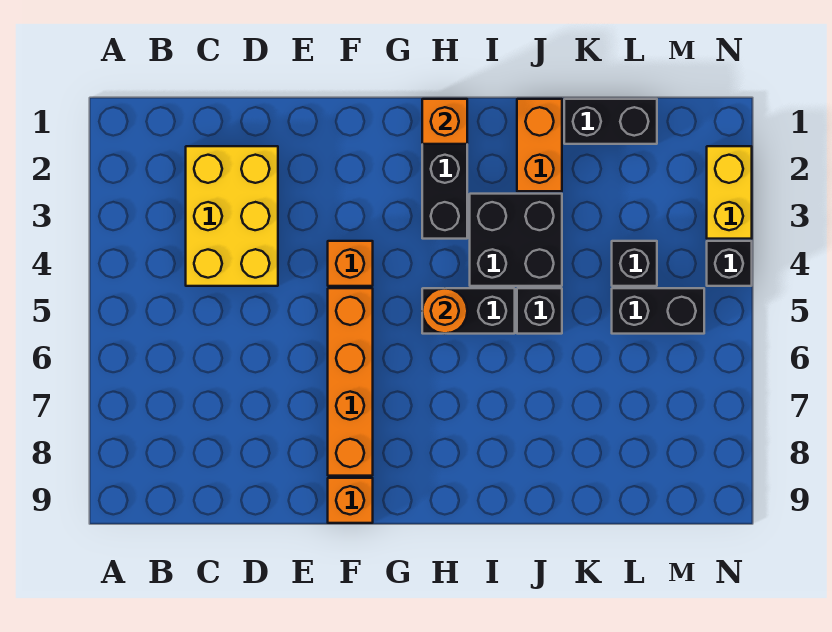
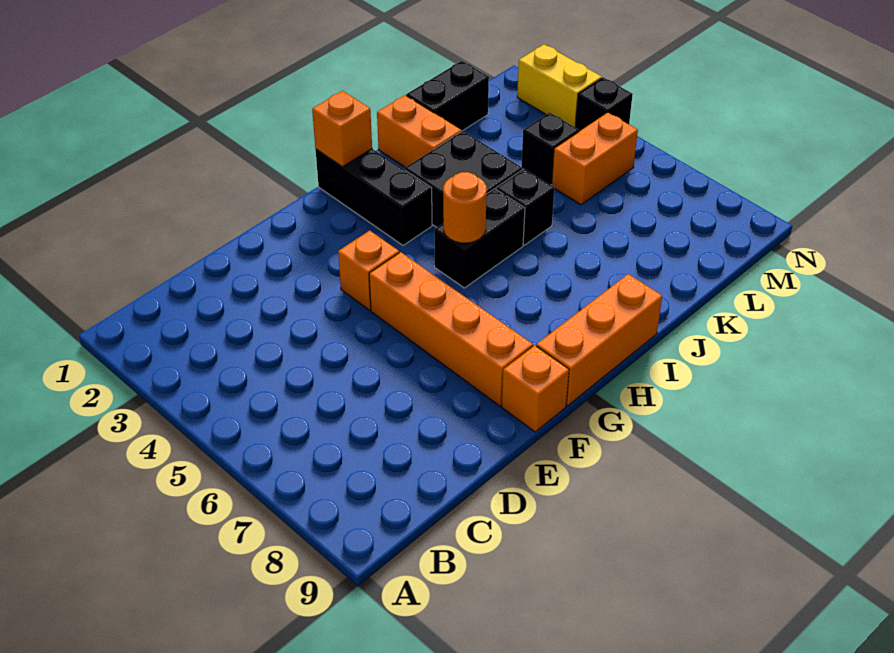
yellow 2x3 brick [186,146,278,286] -> none
none -> orange 1x3 brick [536,274,662,406]
black 1x2 brick [612,288,704,334] -> orange 1x2 brick [552,112,638,205]

